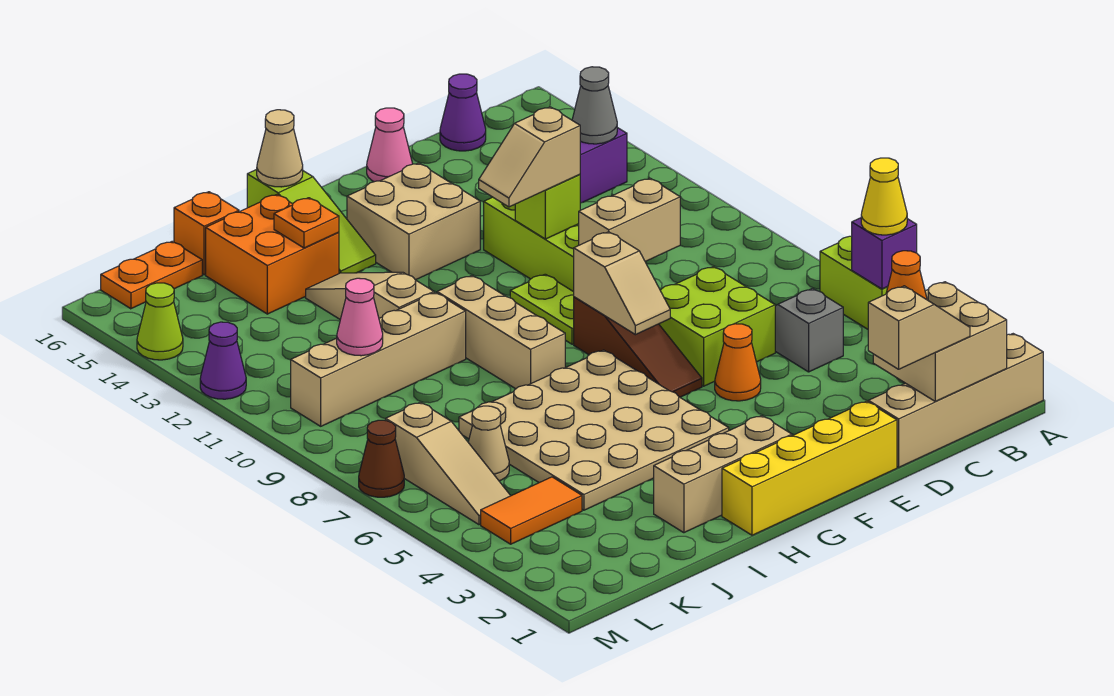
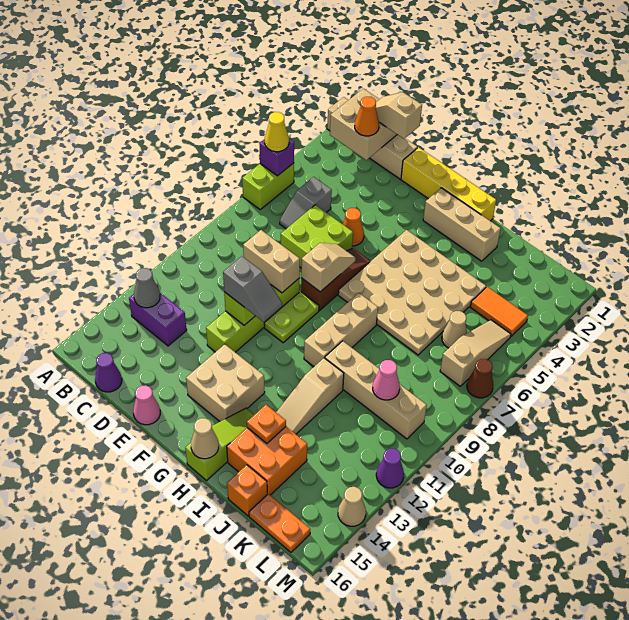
tan 1x2 slope [479,107,580,207] -> grey 1x2 slope [223,256,282,322]
lime 1x1 cone [137,283,183,360] -> tan 1x1 cone [338,487,366,526]

